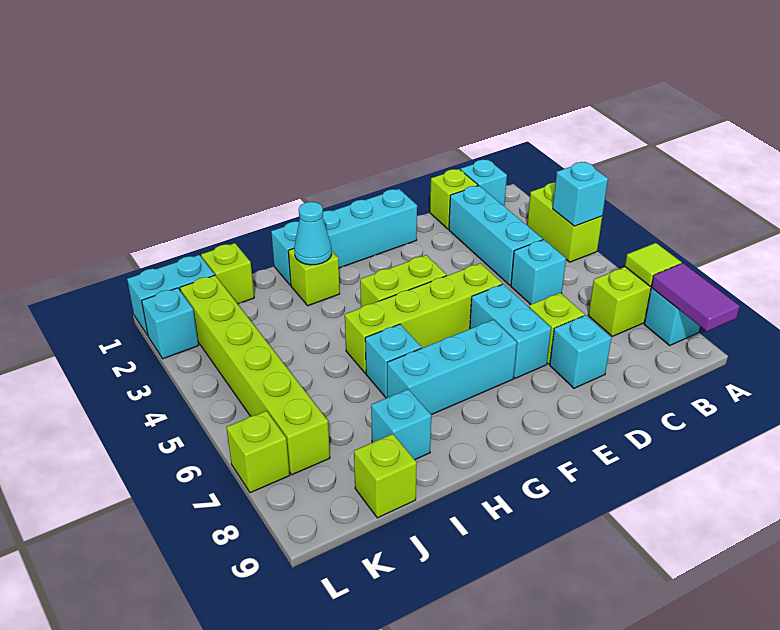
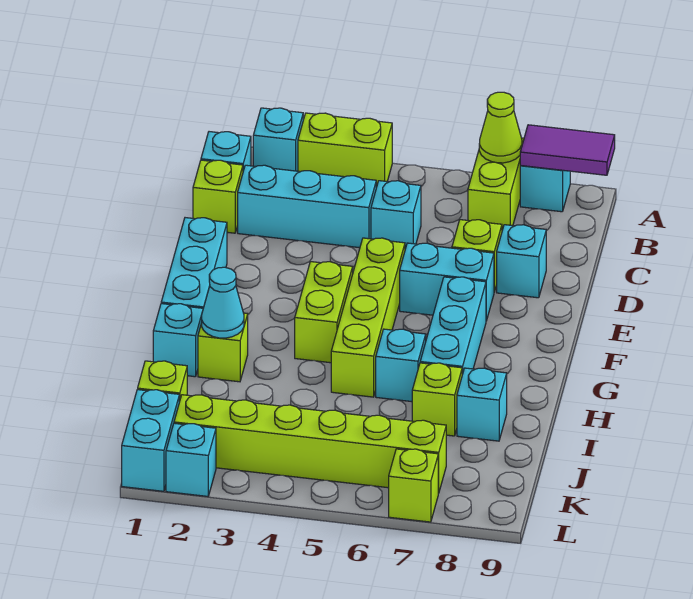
cyan 1x1 brick [553,162,608,226] -> cyan 1x1 brick moved to [253,108,303,171]
lime 1x1 tile [625,243,682,286] -> lime 1x1 cone [479,92,522,163]
lime 1x1 brick [354,434,417,518] -> lime 1x1 brick moved to [412,363,462,436]

